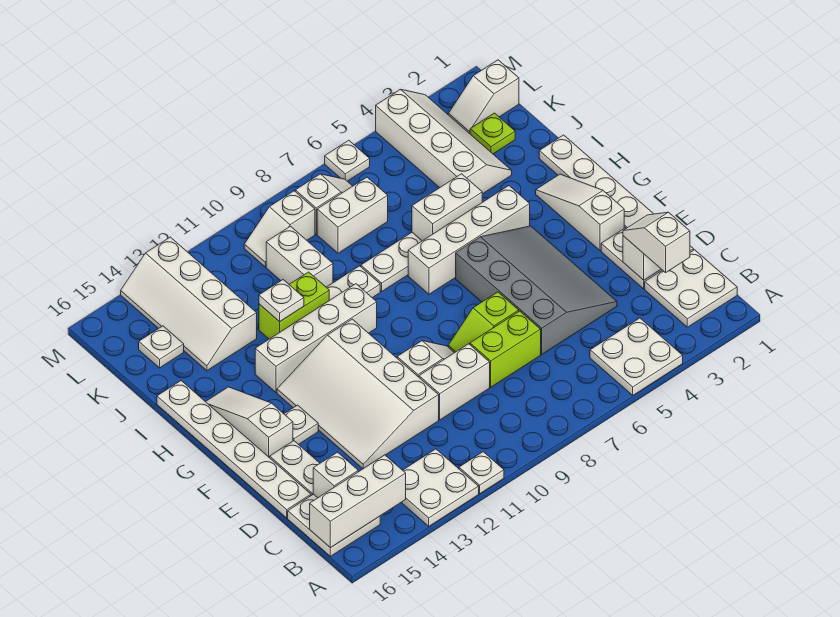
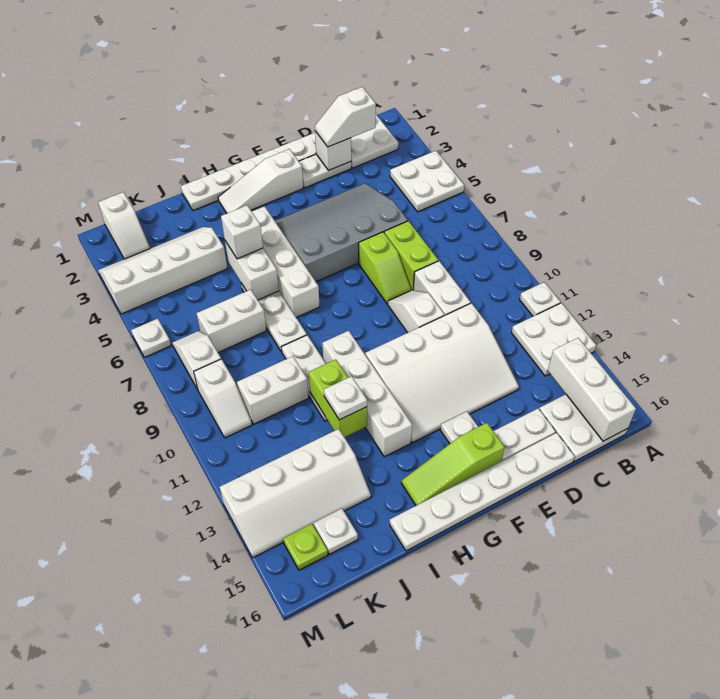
white 1x1 brick [313,452,358,498] -> white 1x1 brick moved to [221,205,263,259]
white 1x3 slope [206,387,293,458] -> lime 1x3 slope [401,423,504,506]
lime 1x1 plate [470,113,515,154] -> lime 1x1 plate moved to [283,524,328,570]
white 1x2 brick [317,177,388,253] -> white 1x2 brick turned to [196,290,266,352]

